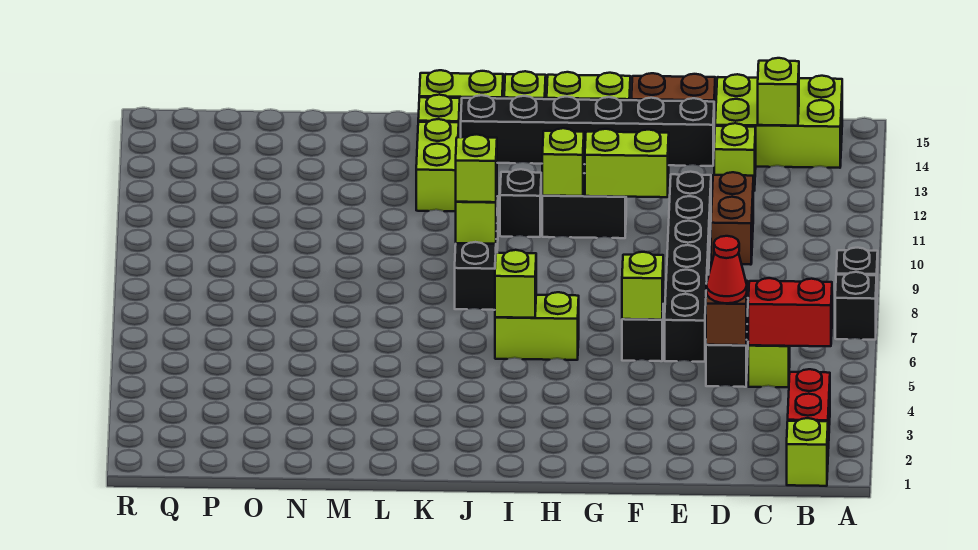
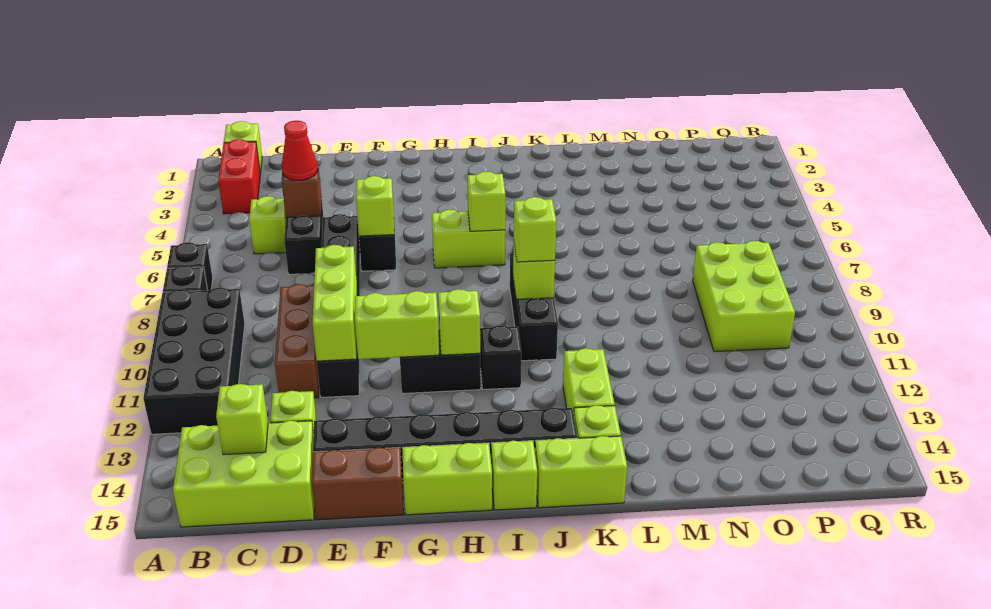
none -> black 2x4 brick [143,288,245,434]
red 1x2 brick [748,278,832,346] -> none
brown 1x2 brick [711,172,753,265] -> brown 1x3 brick [275,284,319,398]
none -> lime 1x3 brick [313,245,357,361]
none -> lime 2x3 brick [693,241,795,352]

